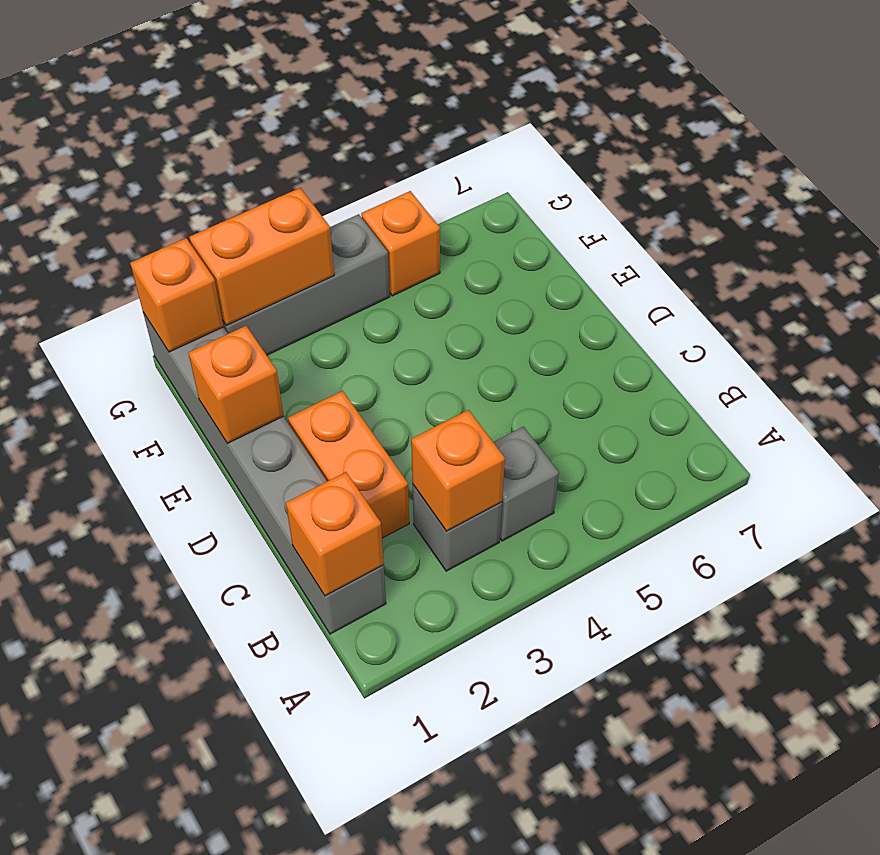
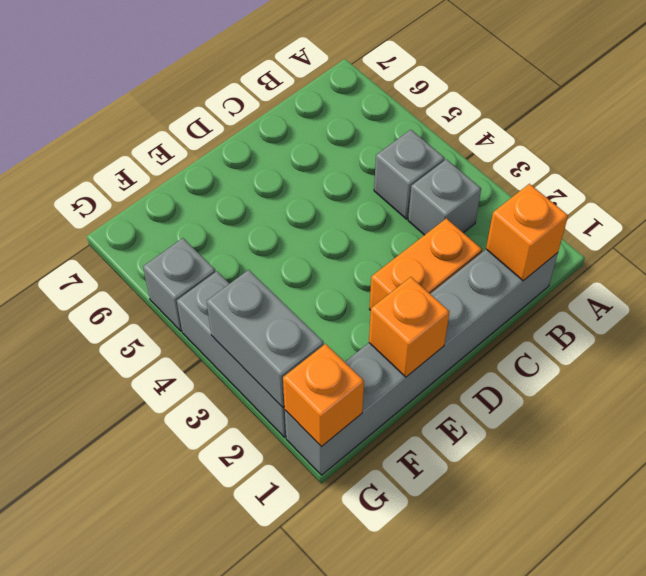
orange 1x1 brick [411,410,505,531] -> none
orange 1x2 brick [189,188,334,325] -> grey 1x2 brick [207,270,324,407]
orange 1x1 brick [361,191,440,296] -> grey 1x1 brick [143,238,215,331]

